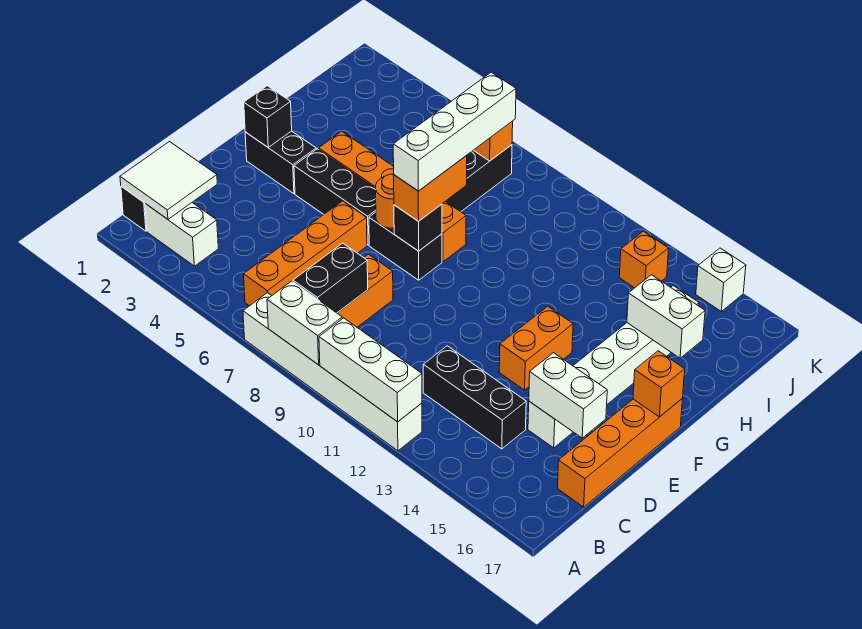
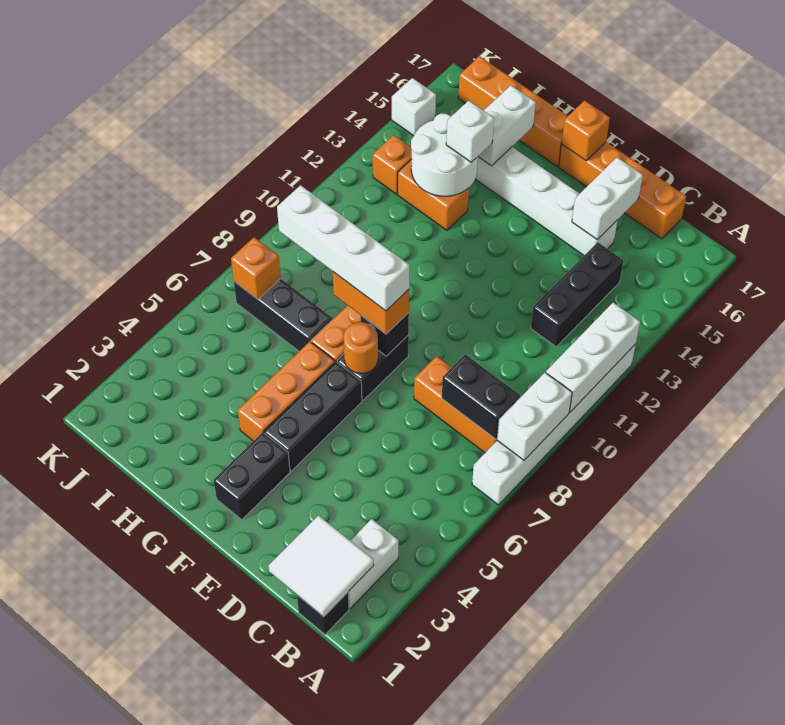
orange 1x4 brick [244,201,367,306] -> orange 1x4 brick moved to [458,56,568,166]
orange 1x2 brick [499,306,573,390] -> orange 1x2 brick moved to [398,159,469,230]
black 1x1 brick [244,86,292,148] -> none
none -> white 2x2 round brick [411,114,478,196]
none -> white 1x1 brick [446,101,494,162]

